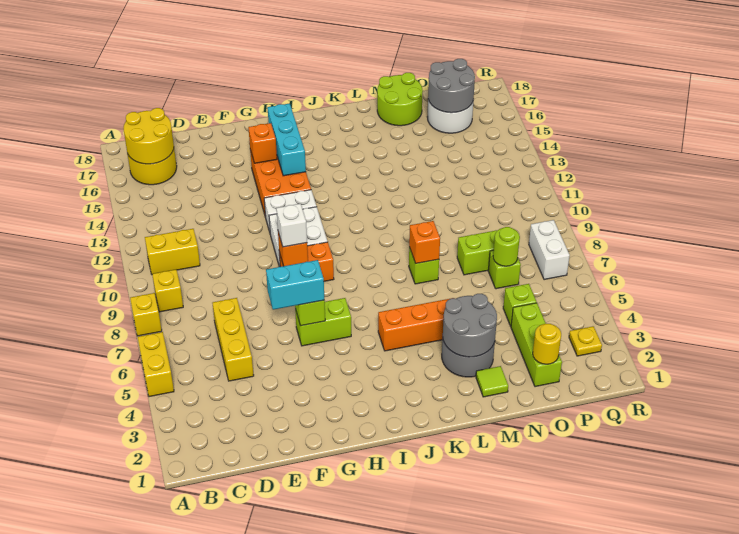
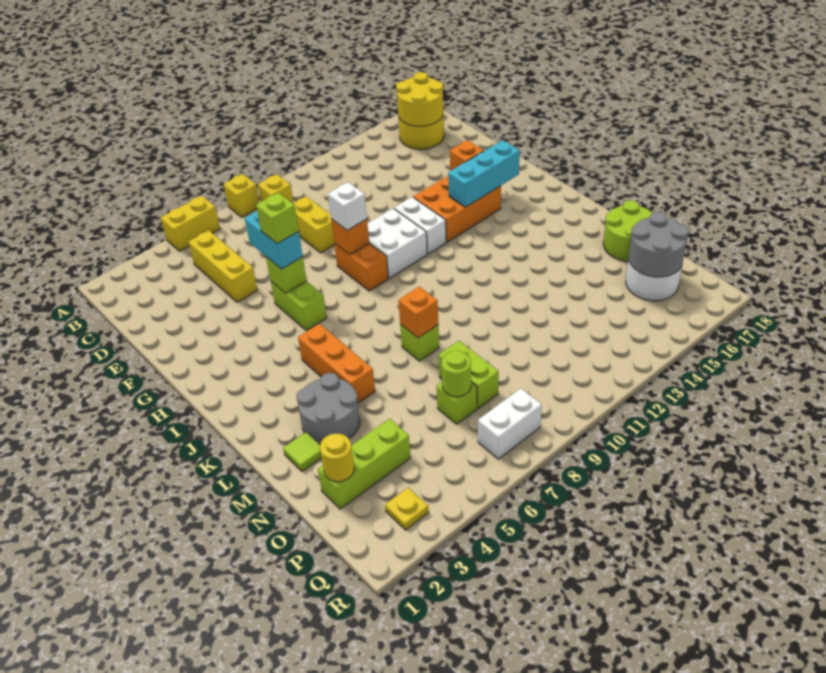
yellow 1x2 brick [145,229,200,274] -> yellow 1x2 brick moved to [293,196,334,253]
yellow 1x3 brick [213,298,254,381] -> yellow 1x3 brick turned to [188,230,257,302]
grey 2x2 round brick [443,294,497,357] -> none
lime 1x1 brick [503,284,537,326] -> lime 1x1 brick moved to [256,193,299,244]

